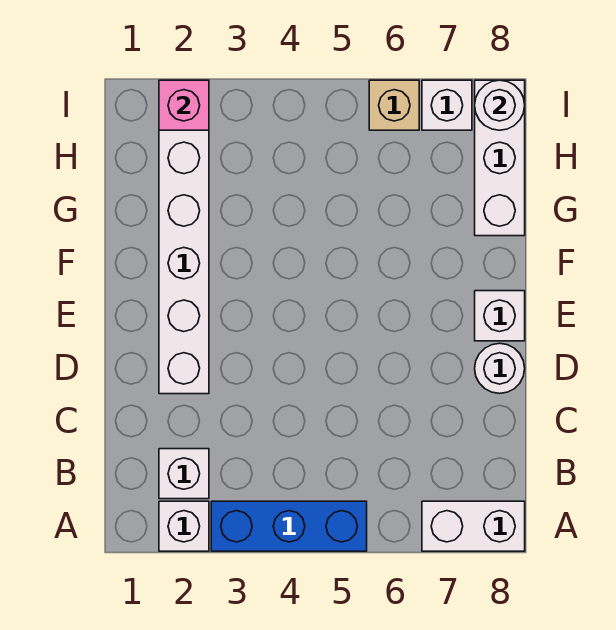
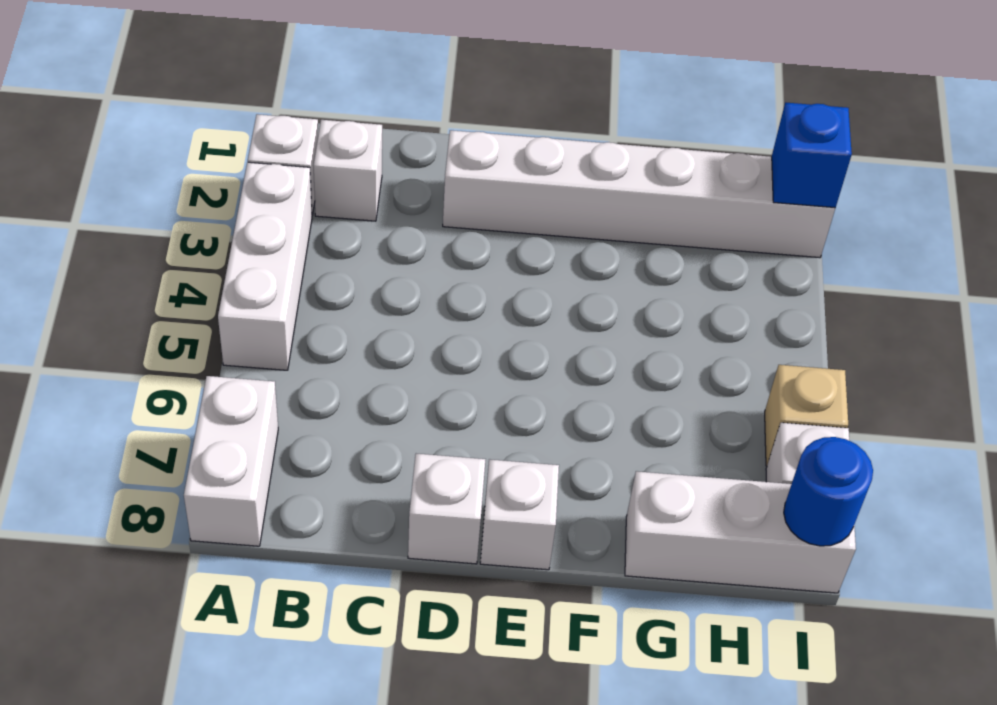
blue 1x3 brick [211,501,367,551] -> white 1x3 brick [218,162,312,370]
white 1x1 round brick [475,343,525,393] -> white 1x1 brick [408,454,485,564]
pink 1x1 brick [159,80,209,130] -> blue 1x1 brick [772,103,852,208]
white 1x1 round brick [475,80,525,130] -> blue 1x1 round brick [784,437,873,546]

